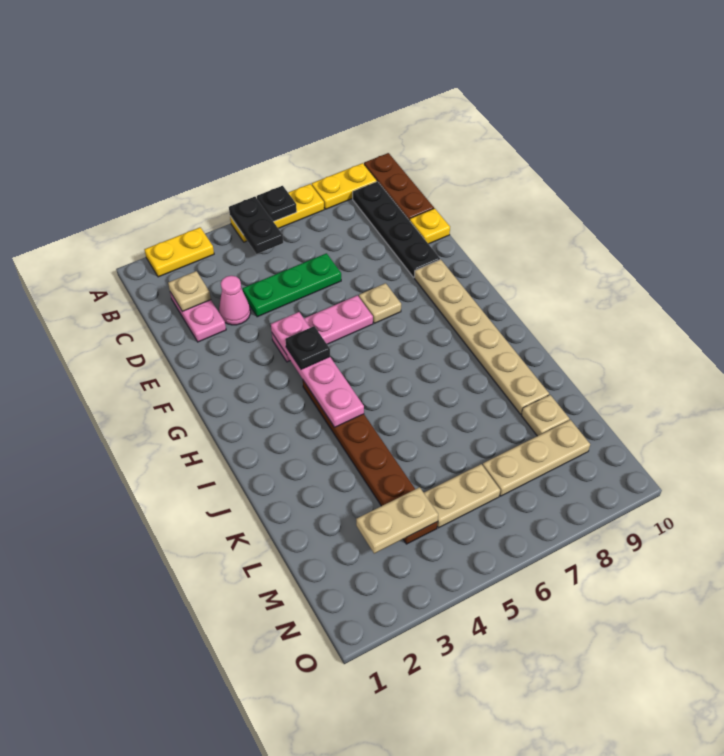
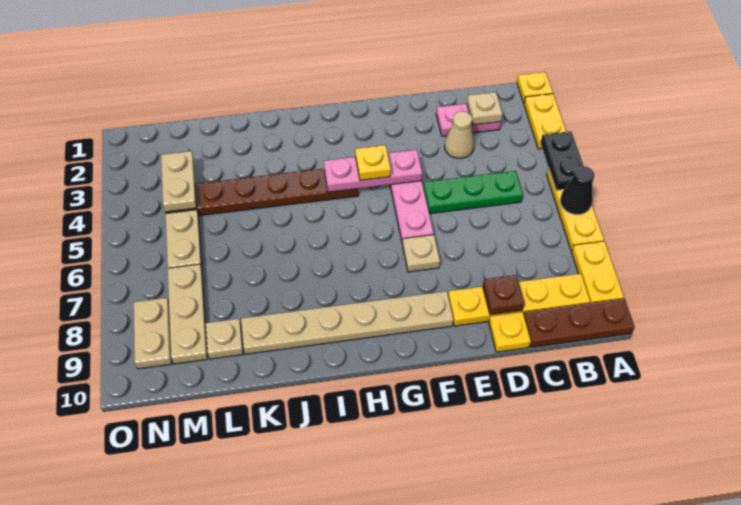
none -> yellow 1x1 plate [517,72,553,103]
black 1x2 plate [229,197,283,254] -> black 1x2 plate turned to [541,131,584,190]
black 1x1 plate [257,186,297,222] -> black 1x1 cone [560,166,594,215]
black 1x4 plate [353,181,440,277] -> yellow 1x4 plate [448,274,590,326]
pink 1x1 cone [219,276,250,325] -> tan 1x1 cone [445,111,474,158]
green 1x3 plate [243,253,341,317] -> green 1x3 plate turned to [423,171,523,214]
none -> brown 1x1 plate [483,275,524,315]
pink 1x4 plate [271,312,364,427] -> pink 1x3 plate [324,149,422,192]
black 1x1 plate [285,326,330,369] -> yellow 1x1 plate [355,145,391,180]
none -> tan 1x2 plate [134,298,172,369]

